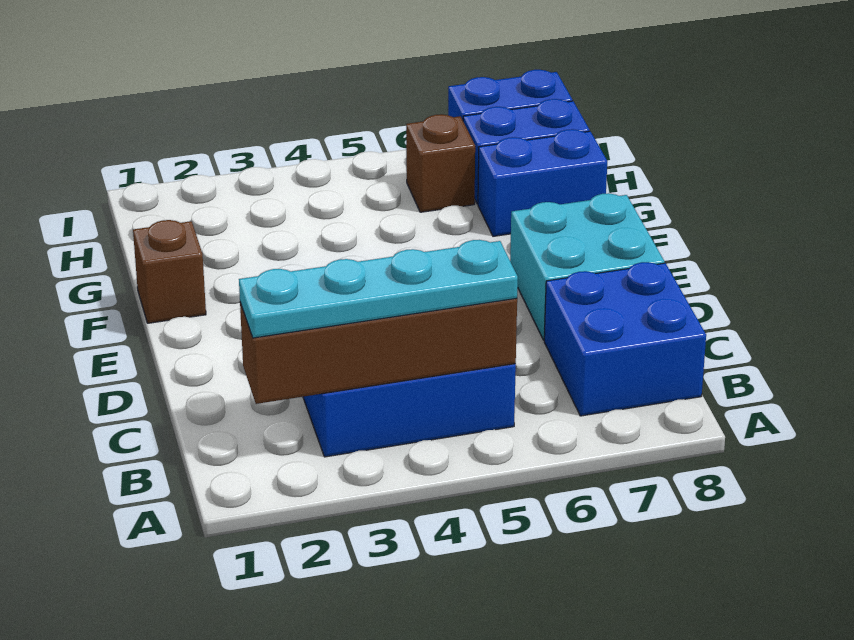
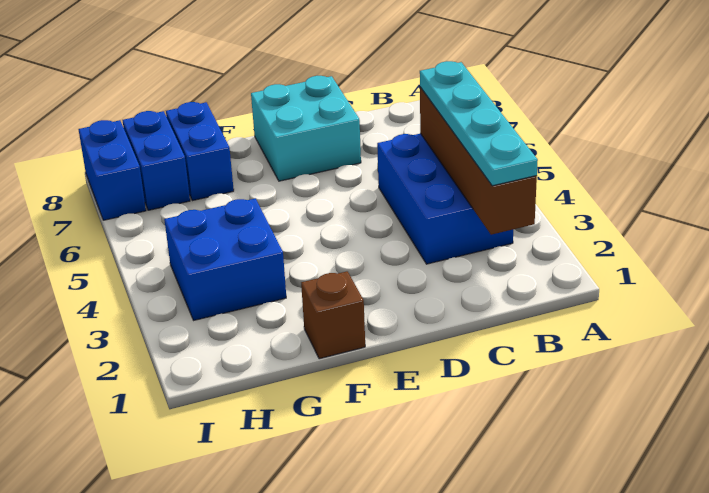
blue 2x2 brick [544,262,706,416] -> blue 2x2 brick moved to [164,198,286,320]
brown 1x1 brick [406,114,475,212] -> none

